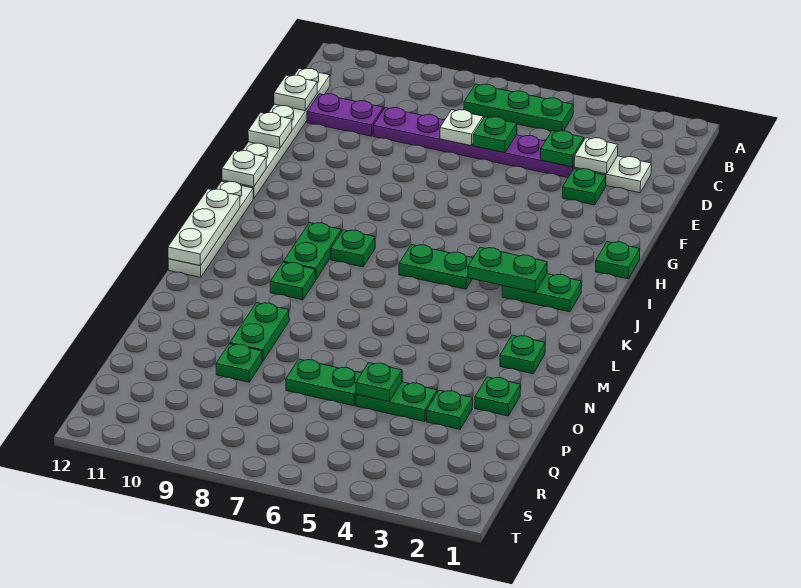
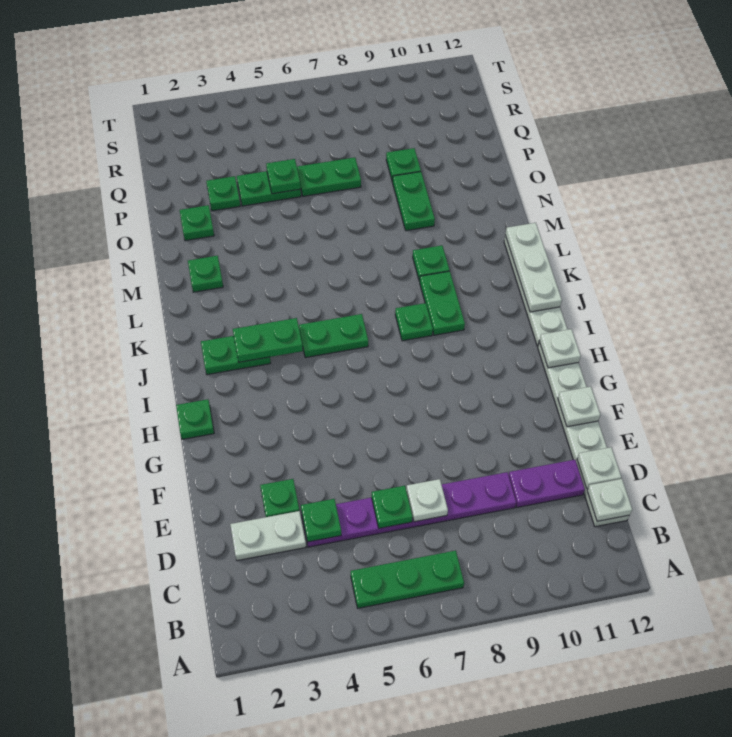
white 1x1 plate [574,138,618,174] -> white 1x1 plate moved to [587,479,632,521]

